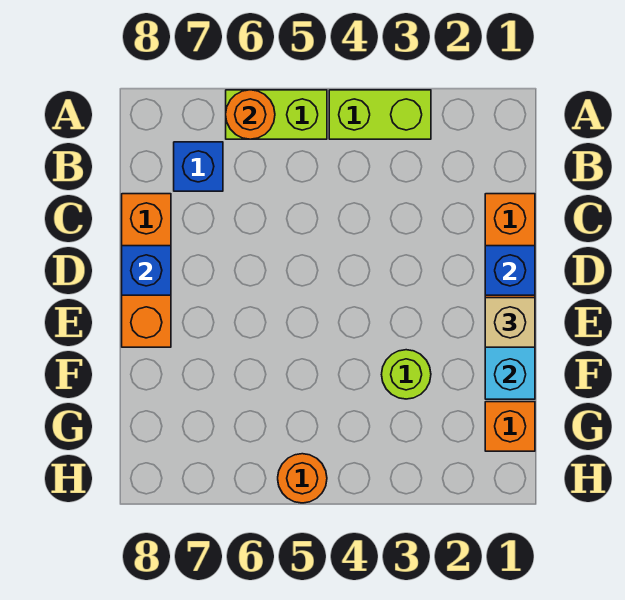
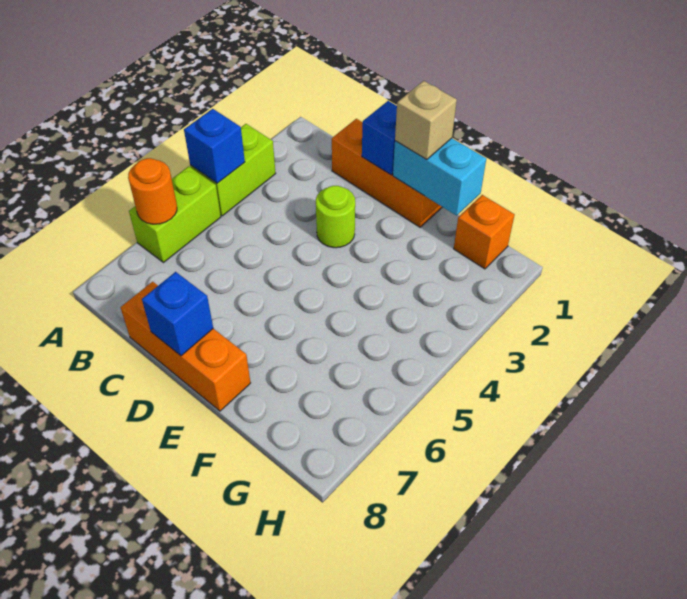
blue 1x1 brick [174,142,223,191] -> blue 1x1 brick moved to [184,109,245,183]
lime 1x1 round brick [382,350,431,399] -> lime 1x1 round brick moved to [316,186,355,248]
orange 1x1 round brick [278,454,327,503] -> none

